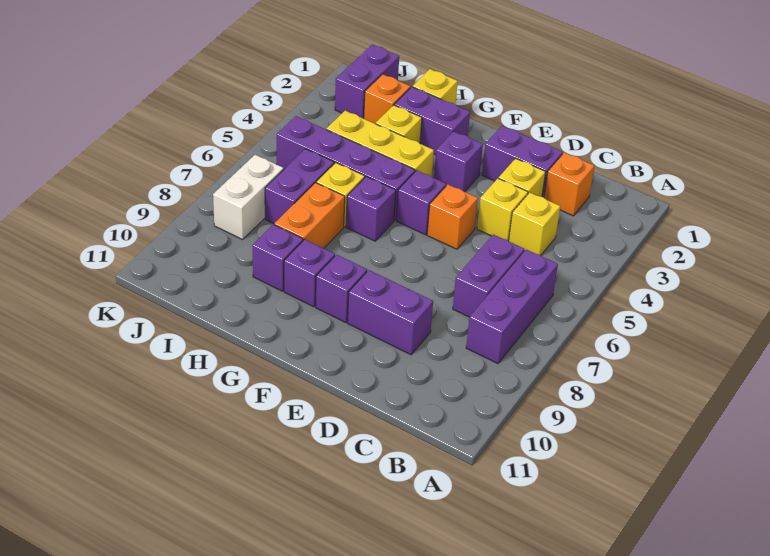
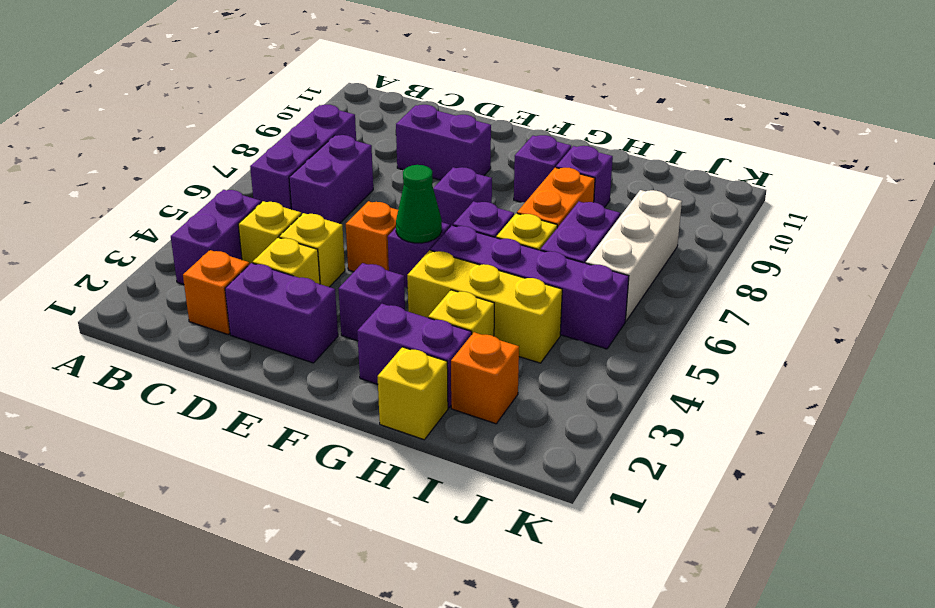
none -> green 1x1 cone [396,165,442,243]
purple 1x1 brick [316,255,367,323] -> purple 1x1 brick moved to [433,167,492,227]
purple 1x2 brick [335,44,399,118] -> purple 1x2 brick moved to [171,190,261,285]
white 1x2 brick [213,155,284,240] -> white 1x3 brick [586,190,682,321]

